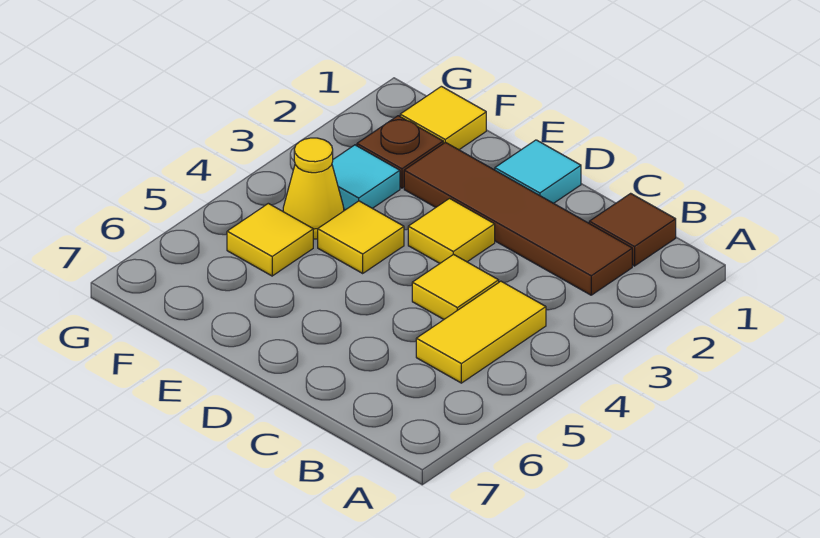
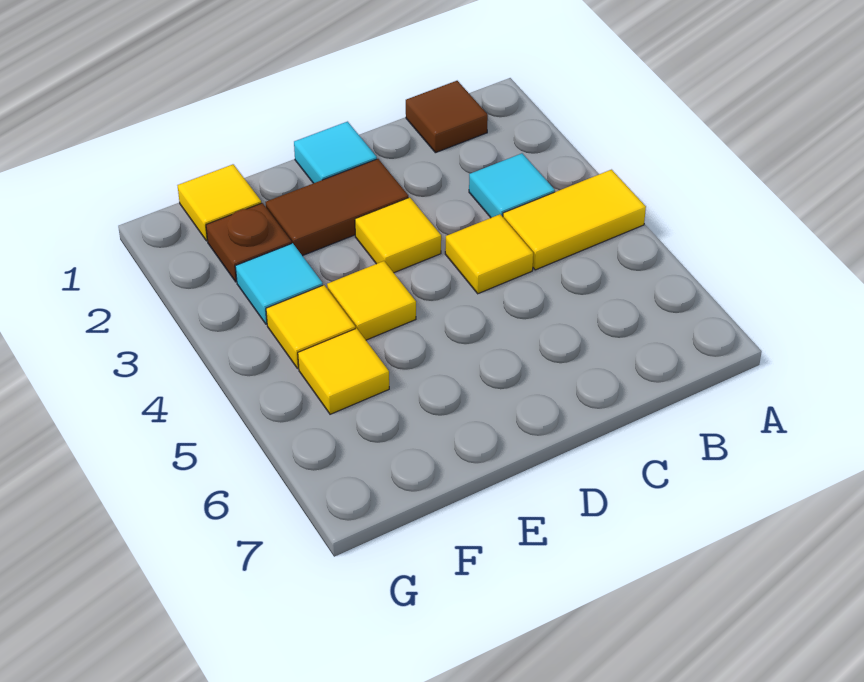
brown 1x4 tile [404,142,632,295] -> brown 1x2 tile [265,159,408,256]
none -> cyan 1x1 tile [469,153,555,218]
yellow 1x2 tile [416,281,546,383] -> yellow 1x2 tile turned to [503,170,646,270]
yellow 1x1 cone [283,138,344,239] -> yellow 1x1 tile [266,285,355,369]

